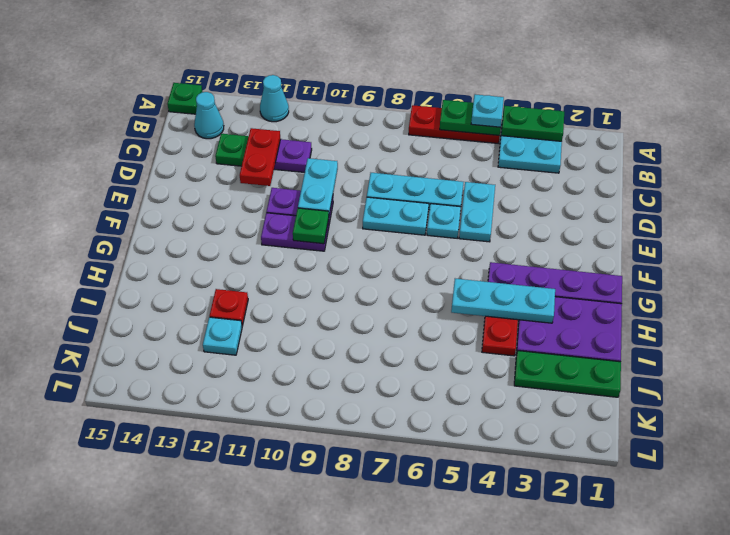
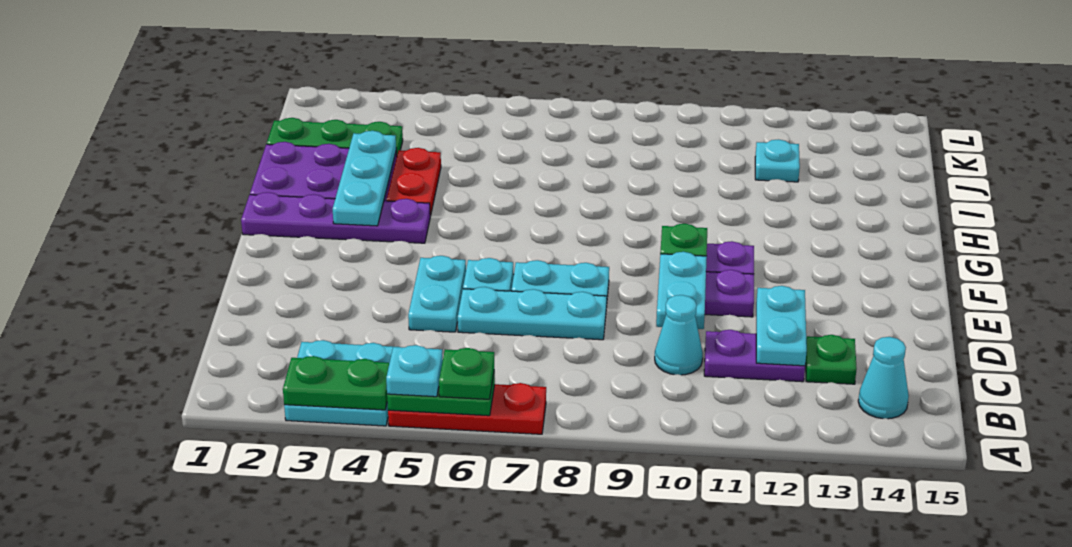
cyan 1x1 cone [260,75,289,122] -> cyan 1x1 cone moved to [655,295,703,375]
green 1x1 plate [167,83,202,114] -> green 1x1 plate moved to [439,348,494,399]
red 1x2 plate [240,128,280,186] -> cyan 1x2 plate [756,286,807,366]
cyan 1x3 plate [451,279,555,323] -> cyan 1x3 plate turned to [333,131,396,226]
red 1x1 plate [209,289,248,326] -> none

